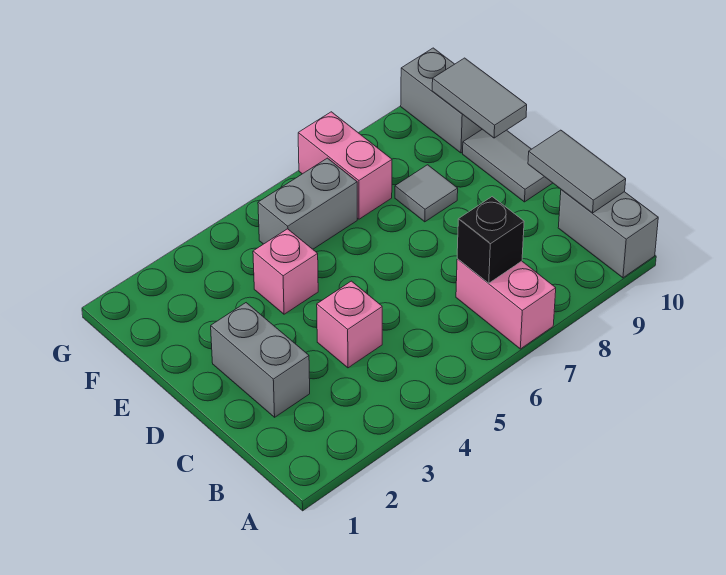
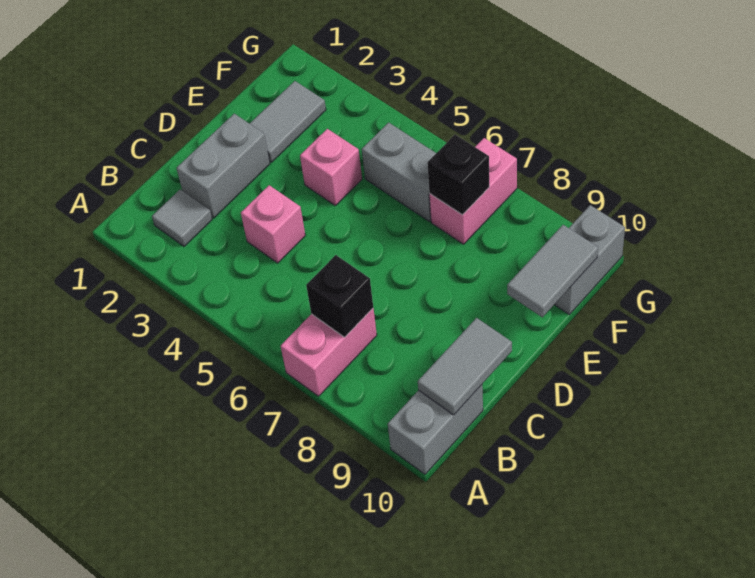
grey 1x2 tile [463,129,552,202] -> grey 1x2 tile moved to [250,81,326,162]
grey 1x1 tile [395,165,458,222] -> grey 1x1 tile moved to [152,189,212,246]
none -> black 1x1 brick [427,135,489,215]

